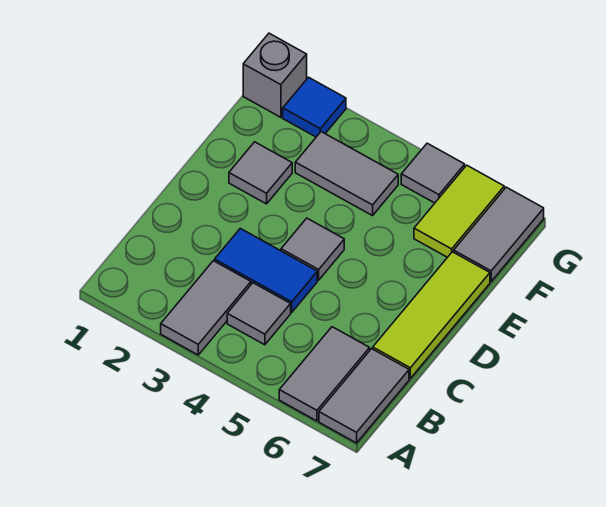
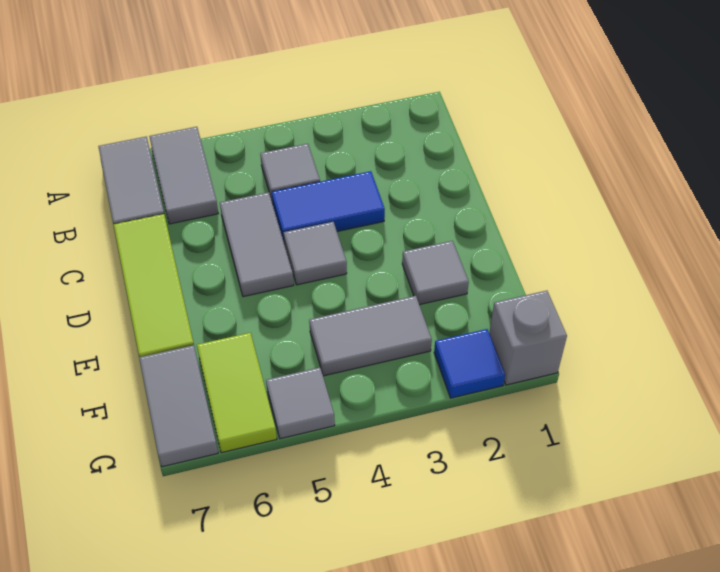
grey 1x2 tile [161,261,251,355] -> grey 1x2 tile moved to [220,192,294,297]

